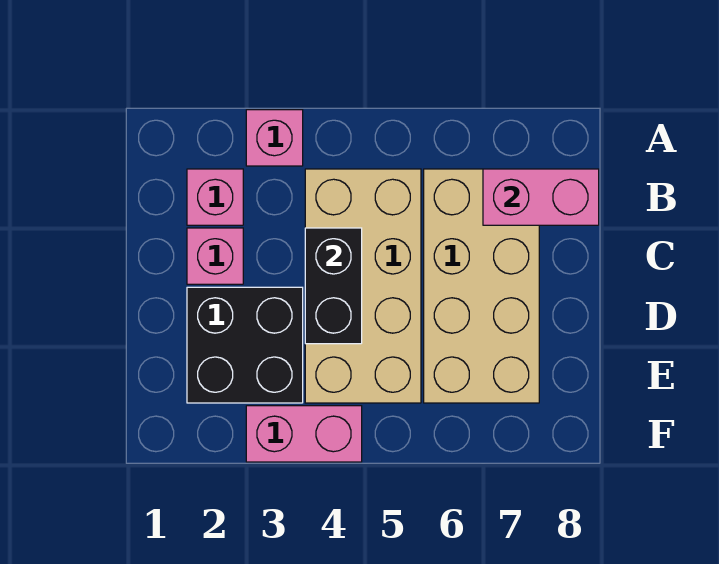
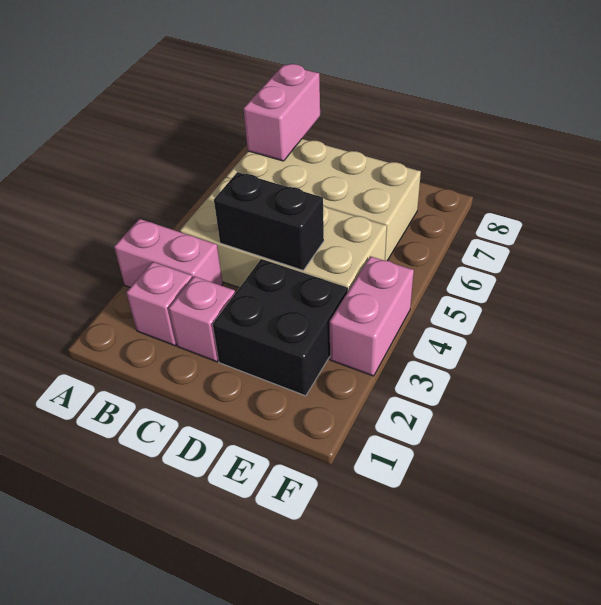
pink 1x1 brick [246,110,303,166] -> pink 1x2 brick [114,219,223,287]

